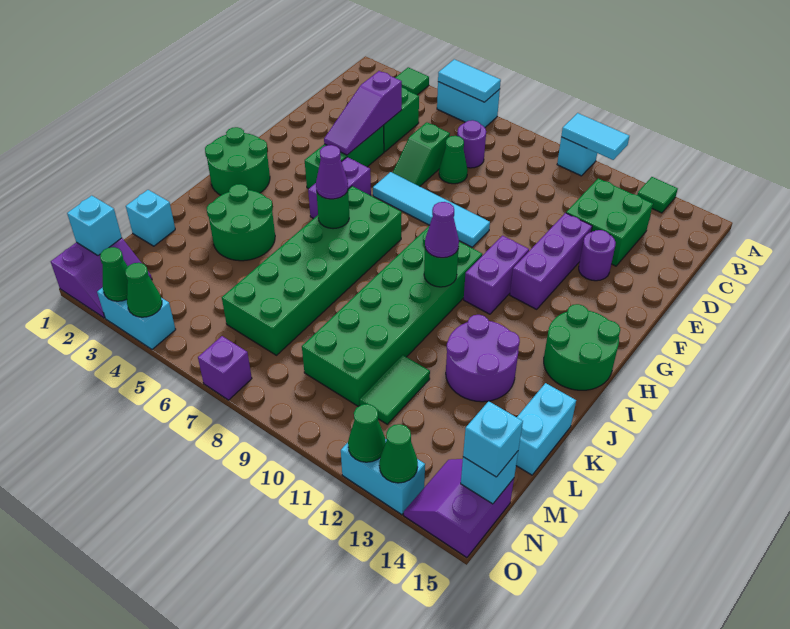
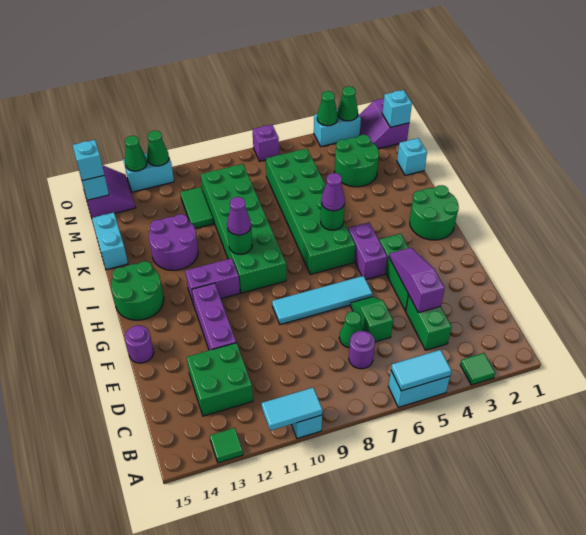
purple 1x1 round brick [579,230,616,281] -> purple 1x1 round brick moved to [125,325,154,363]
purple 1x2 brick [464,236,529,314] -> purple 1x2 brick turned to [185,258,240,304]
green 2x2 round brick [207,184,275,261] -> green 2x2 round brick moved to [334,135,379,187]

